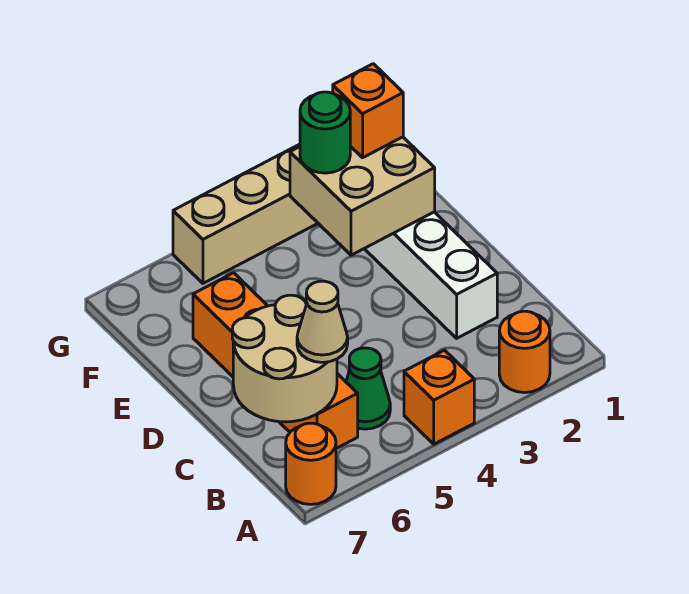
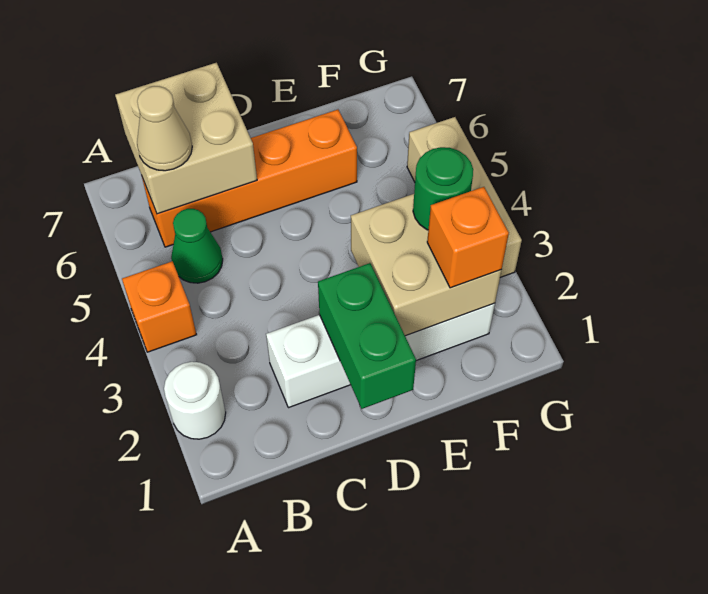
orange 1x1 round brick [499,311,550,393] -> white 1x1 round brick [164,362,226,439]
orange 1x1 round brick [286,423,336,504] -> none
tan 2x2 round brick [232,295,337,422] -> tan 2x2 brick [115,63,257,214]
none -> green 1x2 brick [318,263,416,409]

